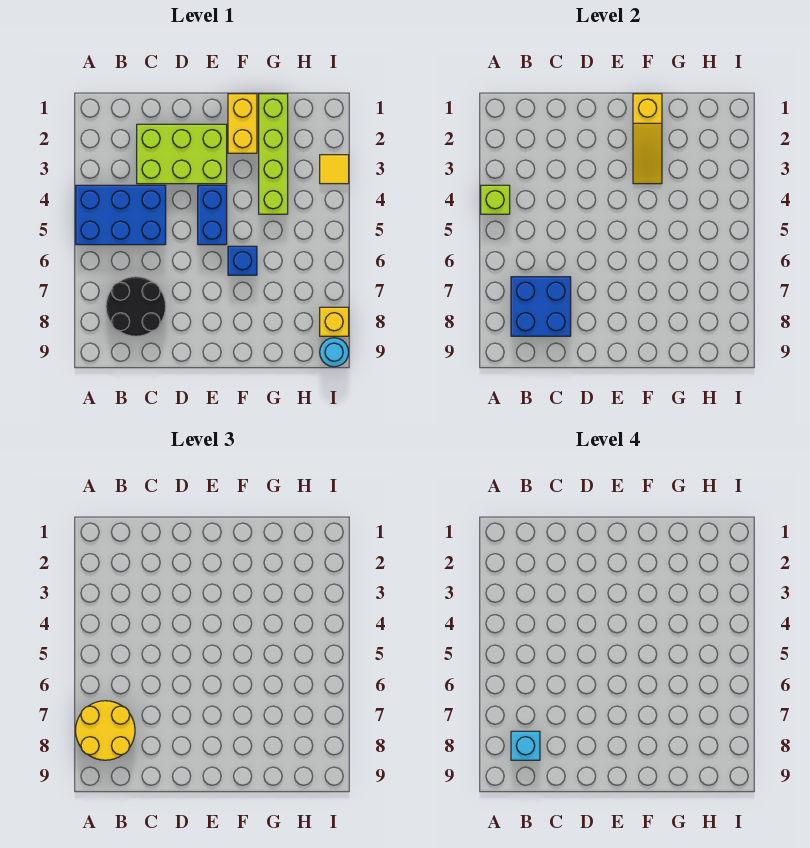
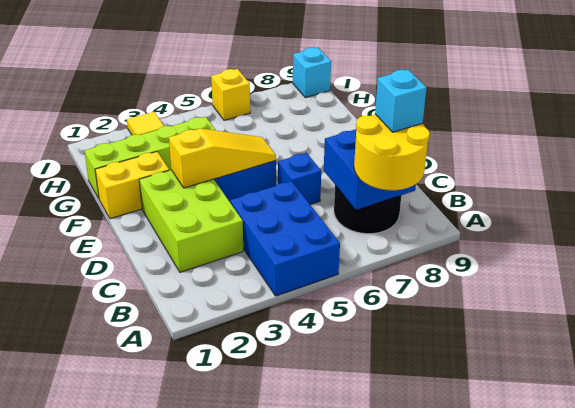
lime 1x1 brick [481,185,510,214] -> none
yellow 1x3 slope [633,94,662,184] -> yellow 1x3 slope moved to [169,128,276,188]
blue 1x1 brick [228,246,257,275] -> blue 1x1 brick moved to [278,153,321,204]
yellow 1x1 brick [320,307,349,336] -> yellow 1x1 brick moved to [211,69,250,120]
cyan 1x1 round brick [320,338,349,367] -> cyan 1x1 brick [293,47,331,98]

